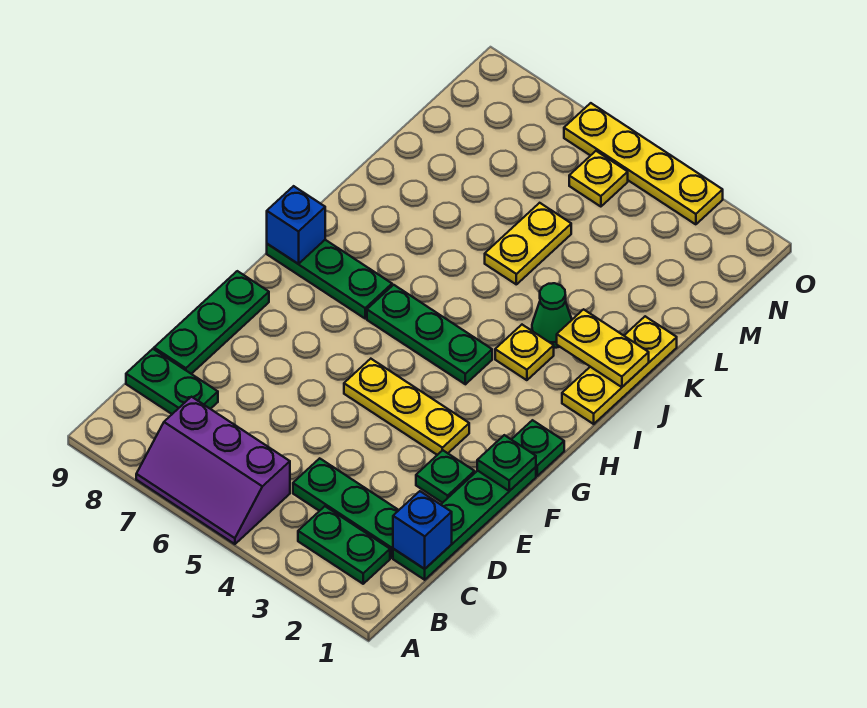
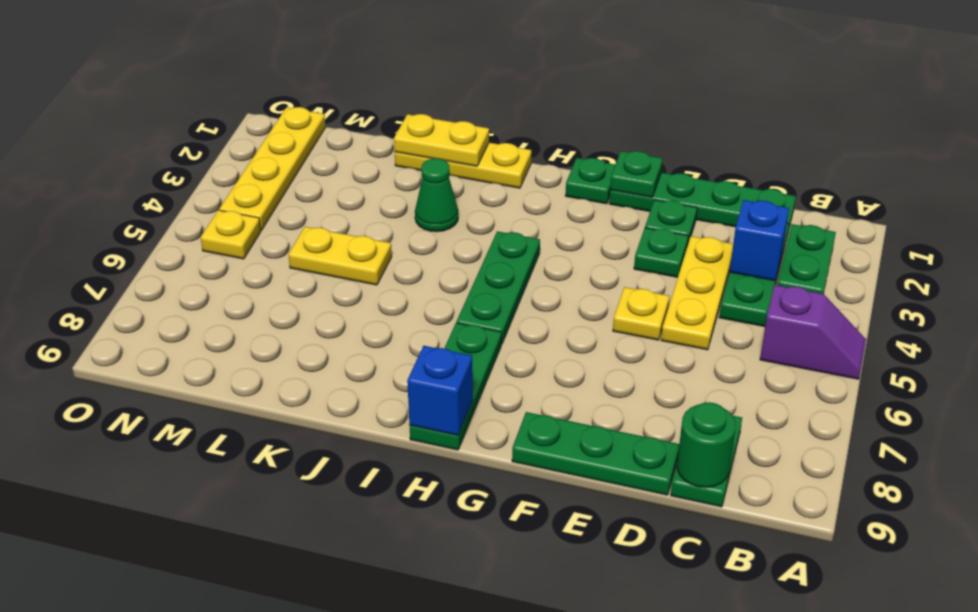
purple 2x3 slope [136,397,290,544] -> purple 1x2 slope [760,285,866,379]
blue 1x1 brick [393,491,452,569] -> blue 1x1 brick moved to [730,200,789,281]
none -> green 1x1 round brick [677,402,736,488]
none -> green 1x1 plate [634,228,688,277]
yellow 1x3 plate [344,359,469,455] -> yellow 1x3 plate moved to [661,236,733,350]
yellow 1x1 plate [495,325,554,380] -> yellow 1x1 plate moved to [613,287,670,340]
yellow 1x2 plate [557,309,649,387] -> yellow 1x2 plate turned to [394,114,489,166]
yellow 1x4 plate [564,103,723,224] -> yellow 1x4 plate moved to [219,107,325,230]

